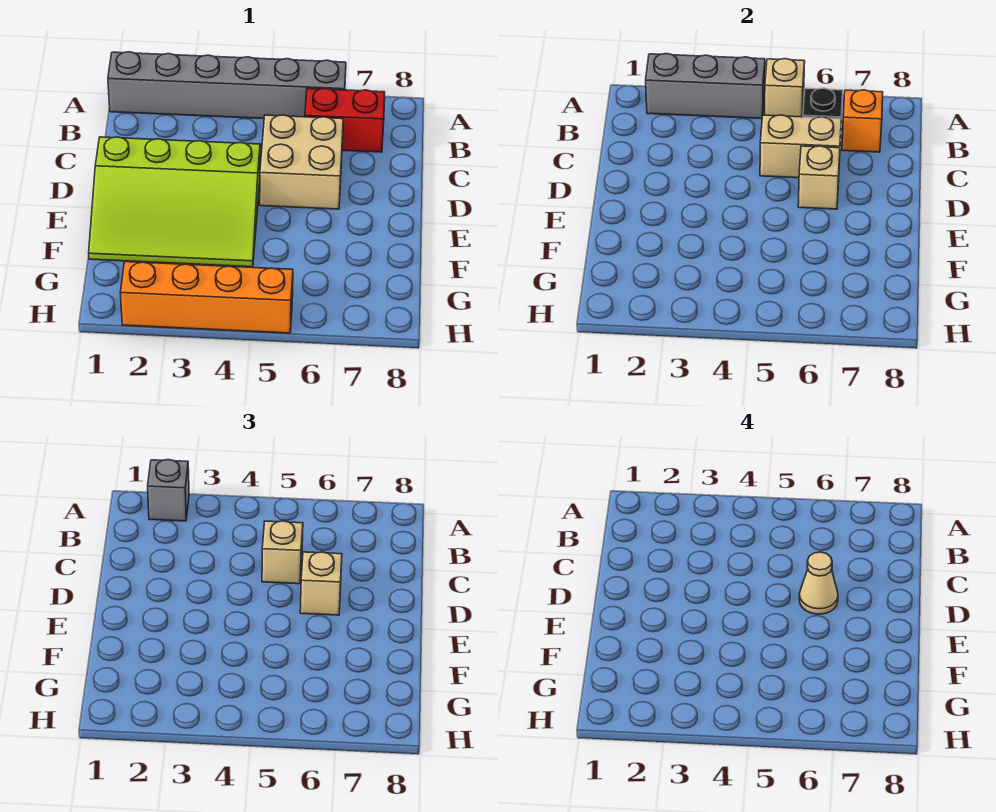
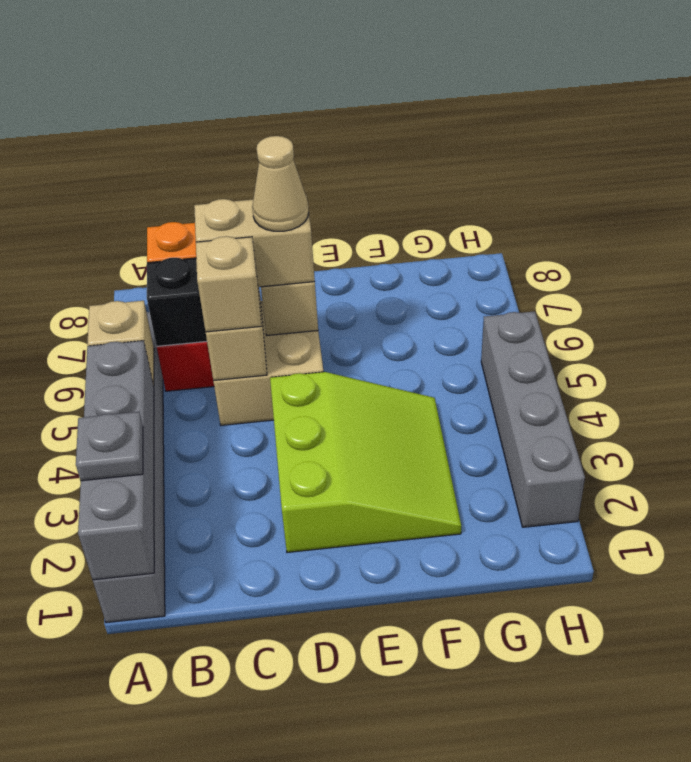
grey 1x3 brick [646,54,765,119] -> grey 1x4 brick [78,341,154,580]
grey 1x1 brick [148,460,189,521] -> grey 1x1 plate [76,412,143,481]
lime 3x4 slope [89,137,260,267] -> lime 3x3 slope [270,372,461,552]
tan 1x1 brick [300,552,342,615] -> tan 1x2 brick [194,195,315,287]
orange 1x4 brick [120,262,293,333] -> grey 1x4 brick [481,311,585,527]

